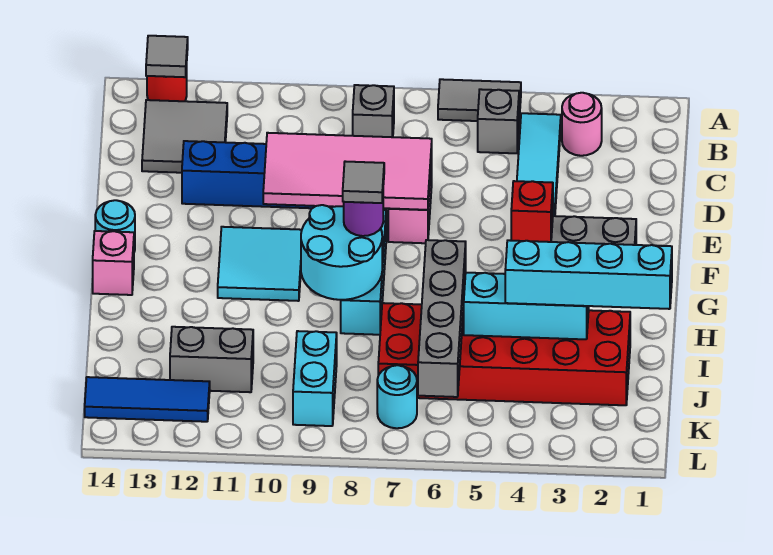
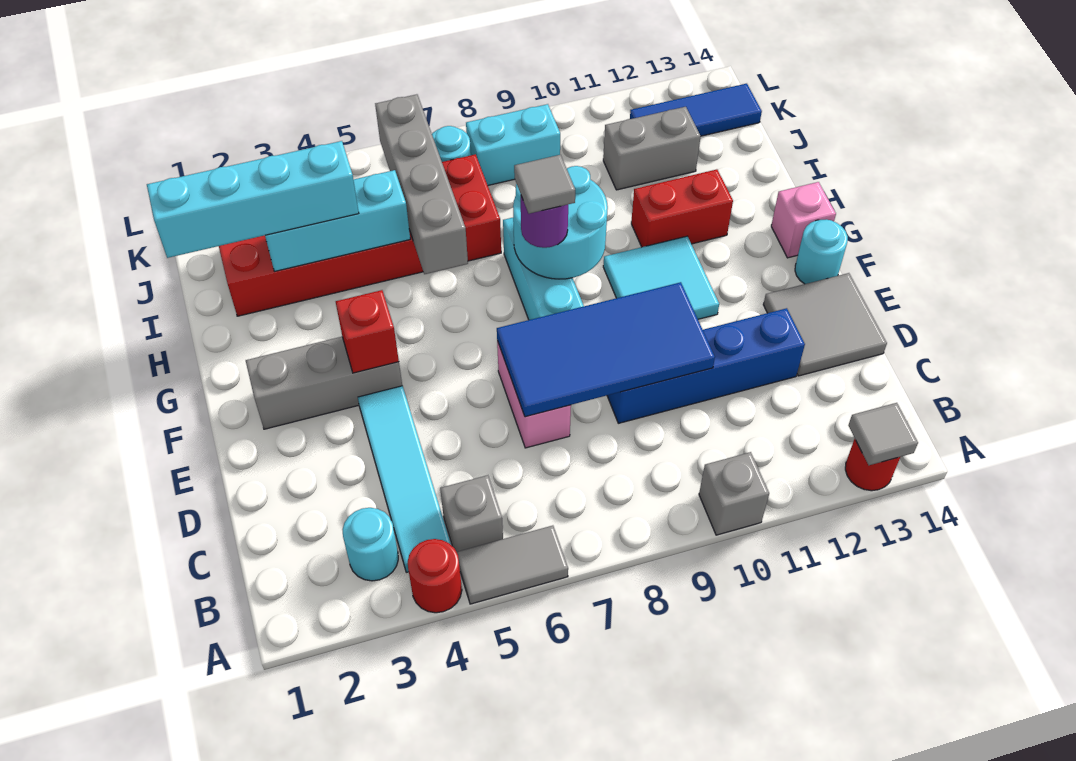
none -> red 1x1 round brick [408,539,462,613]
pink 1x1 round brick [562,93,602,156] -> cyan 1x1 round brick [343,508,398,581]
grey 1x1 brick [353,85,394,137] -> grey 1x1 brick moved to [699,452,769,535]
grey 2x2 tile [142,100,227,173] -> grey 2x2 tile moved to [763,273,887,376]
pink 2x4 tile [263,133,432,210] -> blue 2x4 tile [497,282,715,417]
none -> red 1x2 brick [631,169,733,247]
cyan 1x2 brick [293,331,337,426] -> cyan 1x2 brick turned to [466,104,560,185]

